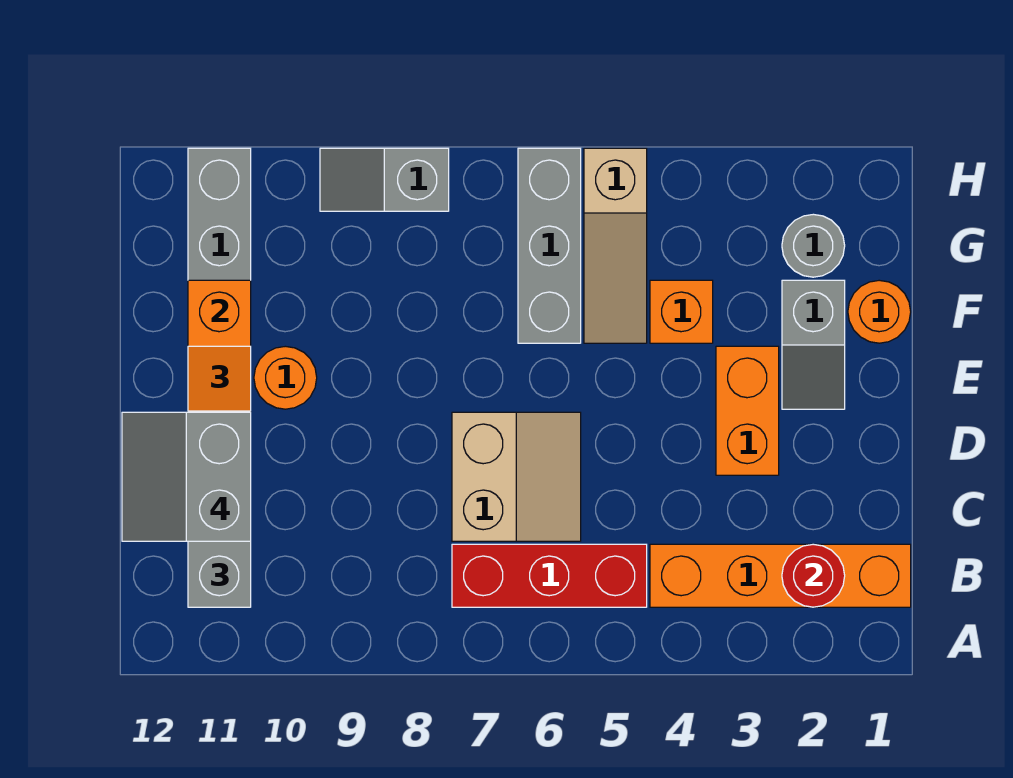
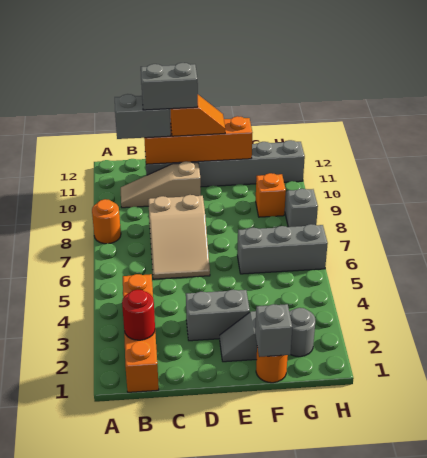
red 1x3 brick [452,544,647,607] -> none
tan 2x2 slope [452,412,581,541] -> tan 2x3 slope [148,195,210,279]
orange 1x2 brick [716,346,779,475] -> grey 1x2 brick [186,290,250,341]
orange 1x1 round brick [254,346,317,409] -> orange 1x1 round brick moved to [92,199,121,244]
none -> grey 1x1 brick [255,304,292,357]
orange 1x1 brick [650,280,713,343] -> orange 1x1 brick moved to [256,173,286,217]
tan 1x3 slope [584,148,647,343] -> tan 1x3 slope moved to [121,161,201,208]

